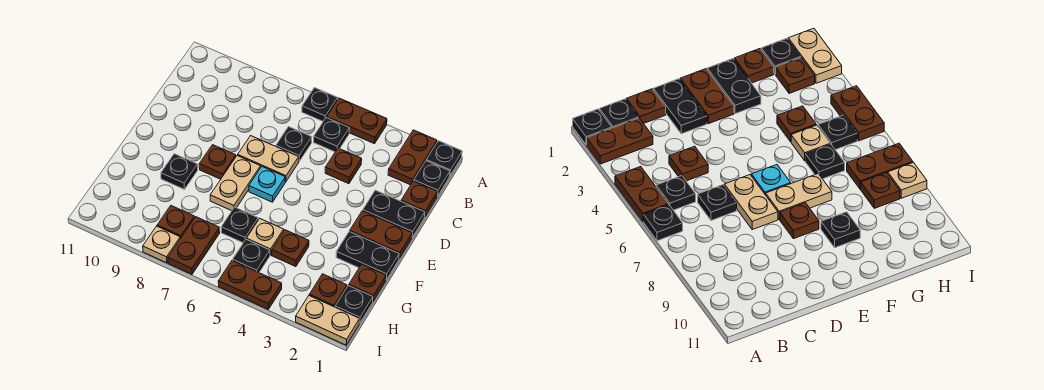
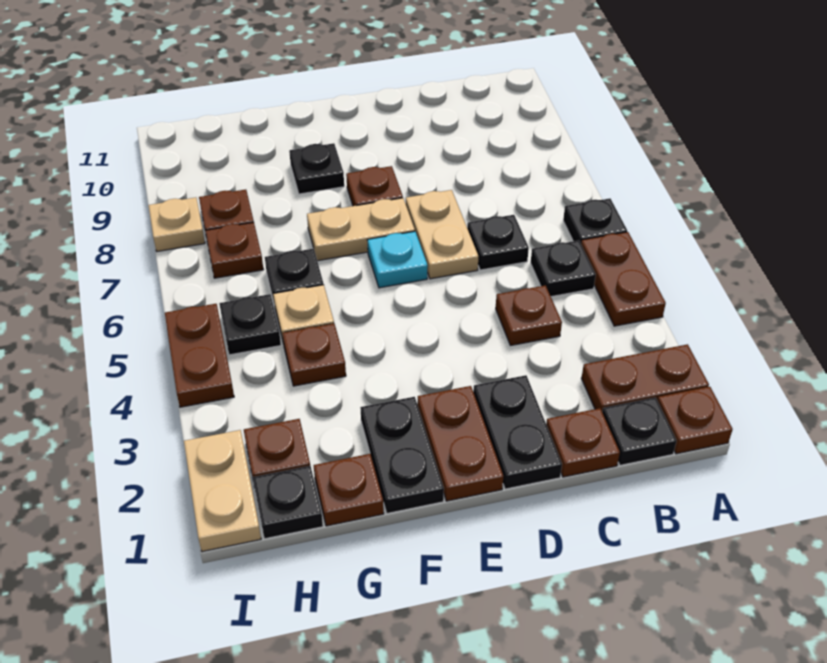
black 1x1 plate [426,141,462,175] -> brown 1x1 plate [657,387,733,454]
brown 1x2 plate [168,217,220,274] -> brown 1x1 plate [205,222,263,278]

